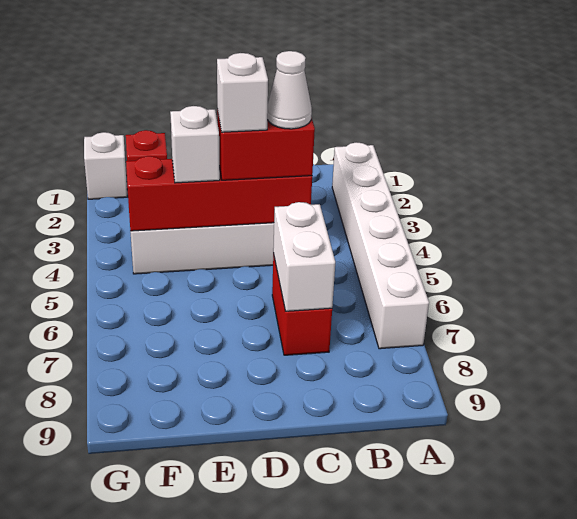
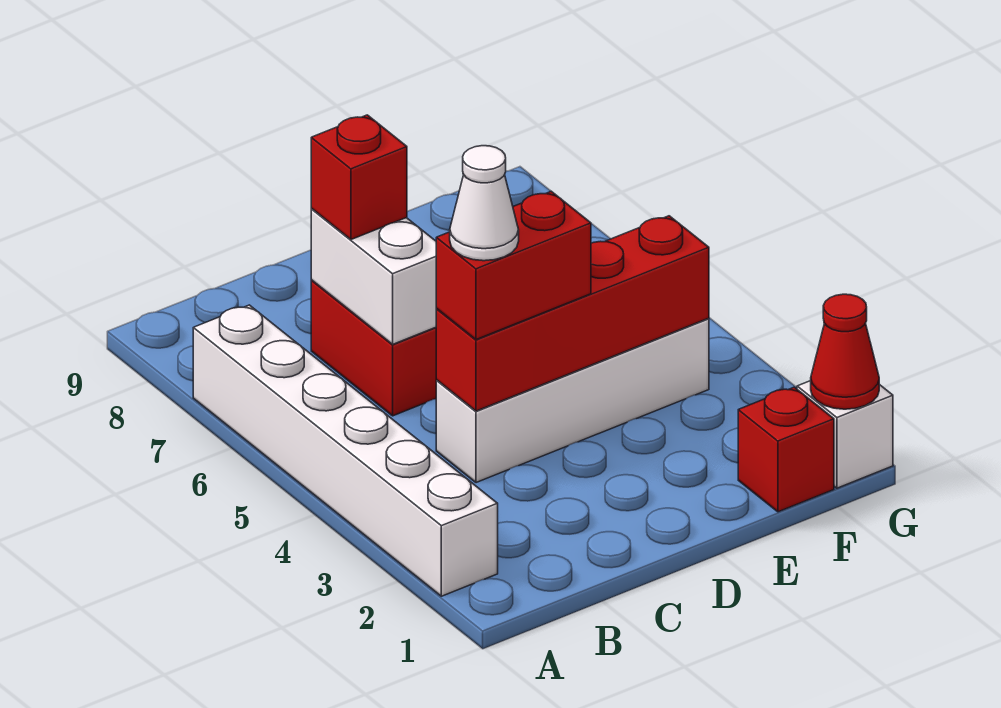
none -> red 1x1 brick [311,115,407,240]
white 1x1 brick [217,53,268,132] -> none
white 1x1 brick [170,106,220,183] -> none
none -> red 1x1 cone [811,294,879,409]

